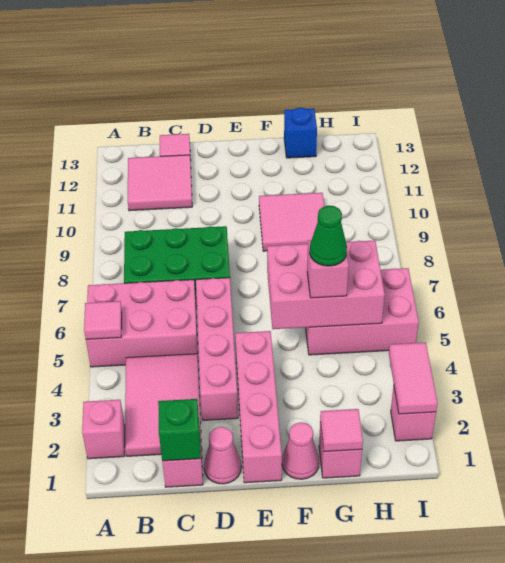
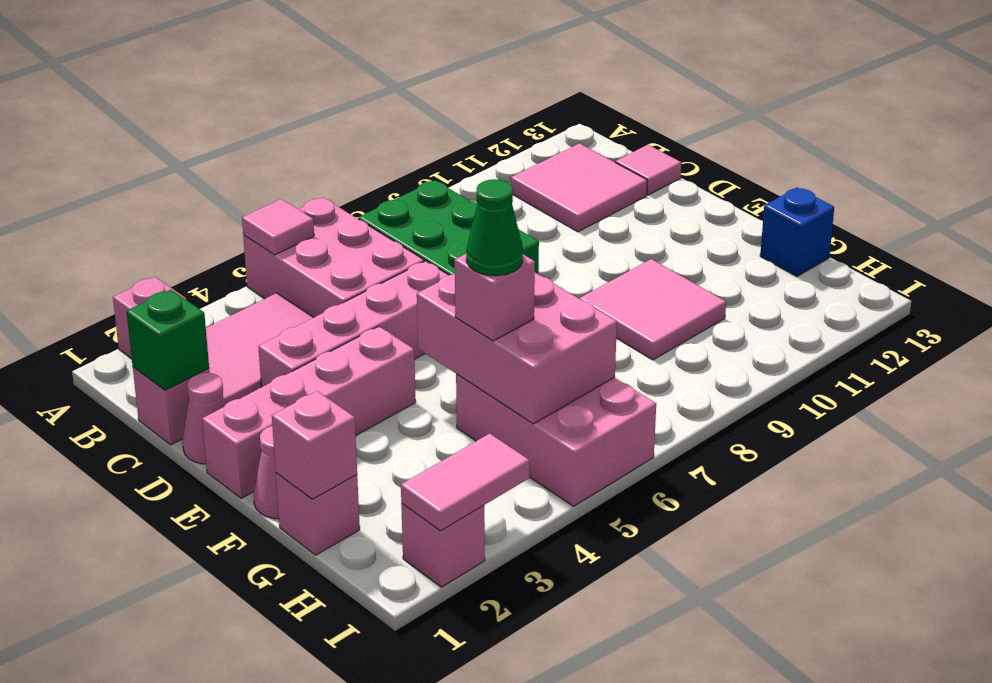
pink 1x1 tile [320,409,363,452] -> pink 1x1 brick [272,391,357,499]

